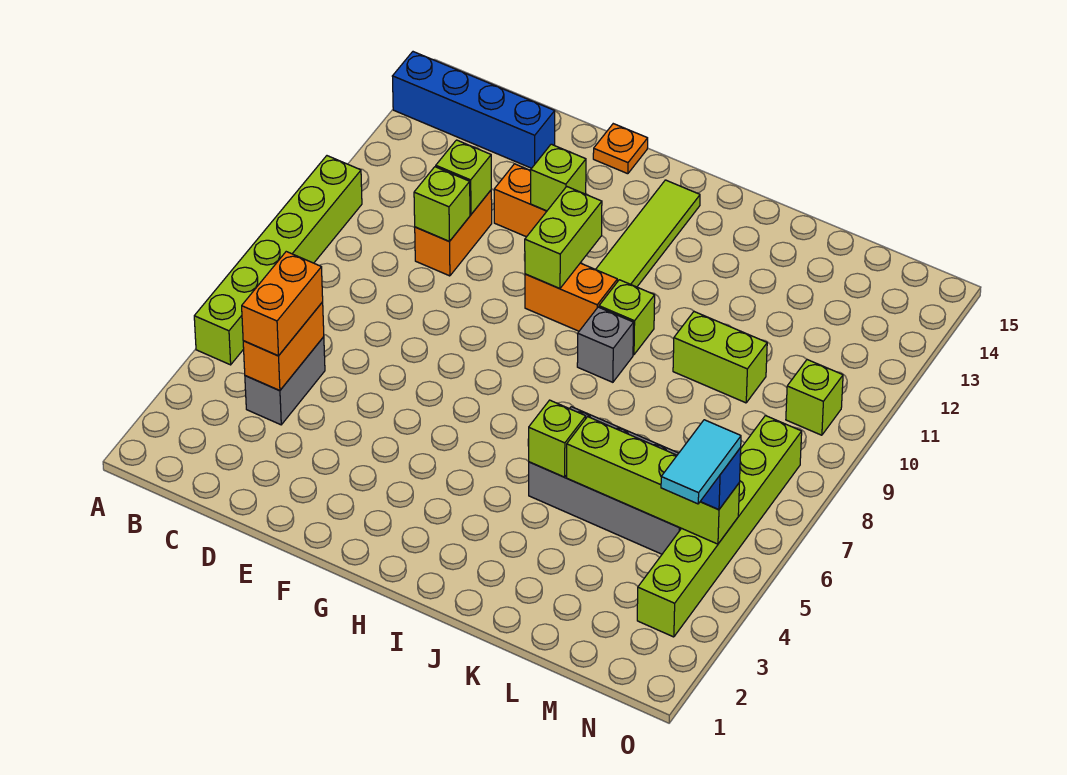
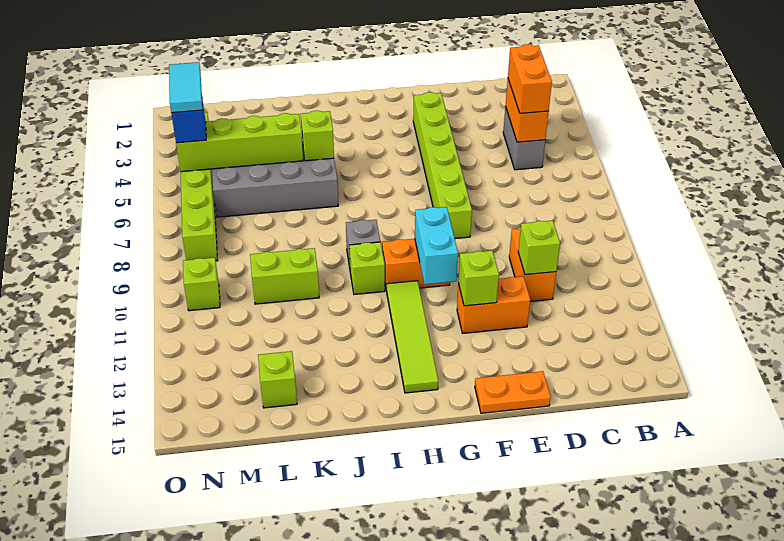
lime 1x6 brick [194,156,362,365] -> lime 1x6 brick moved to [413,92,472,239]
blue 1x4 brick [392,52,555,168] -> none
lime 1x1 brick [414,167,470,242] -> lime 1x1 brick moved to [258,351,297,408]
orange 1x1 plate [593,124,648,174] -> orange 1x2 plate [475,371,551,413]
lime 1x2 brick [525,187,602,289] -> cyan 1x2 brick [415,207,458,284]

